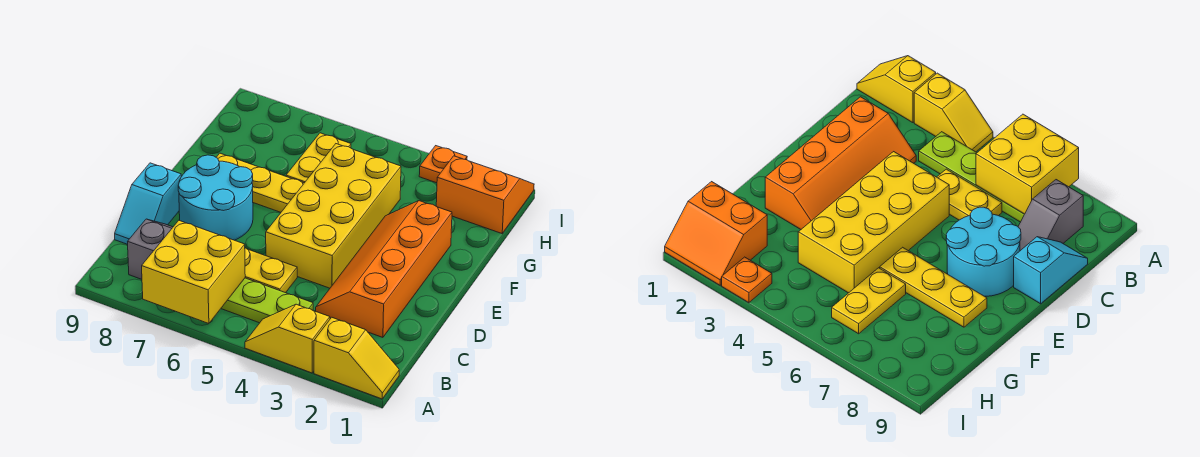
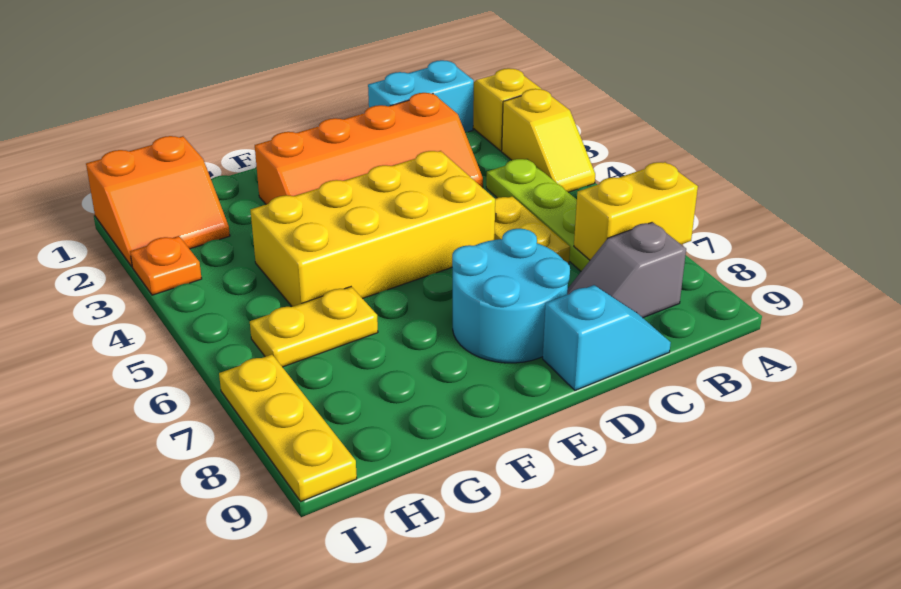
yellow 2x2 brick [142,220,245,324] -> yellow 1x2 brick [574,162,698,260]
none -> cyan 1x2 brick [368,60,474,132]
yellow 1x3 plate [216,153,304,212] -> yellow 1x3 plate moved to [219,354,357,501]
orange 2x2 slope [436,156,534,233] -> orange 2x2 slope turned to [86,136,230,267]

